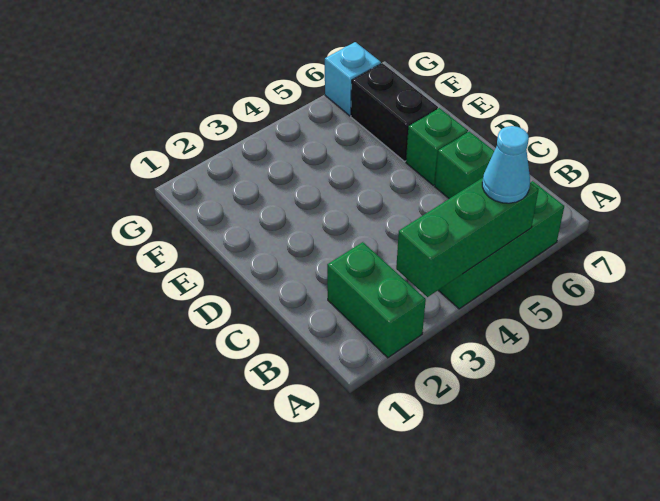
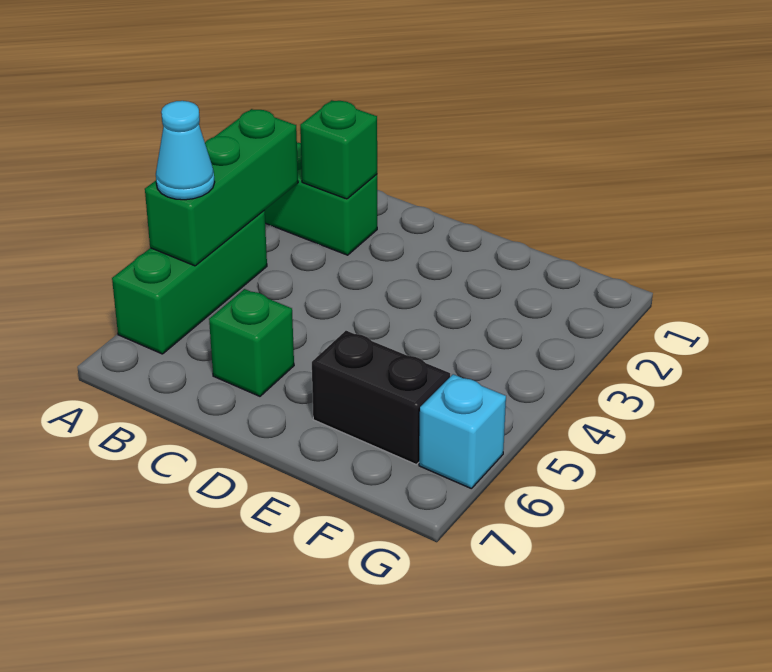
green 1x1 brick [406,108,468,185] -> green 1x1 brick moved to [300,100,377,199]

